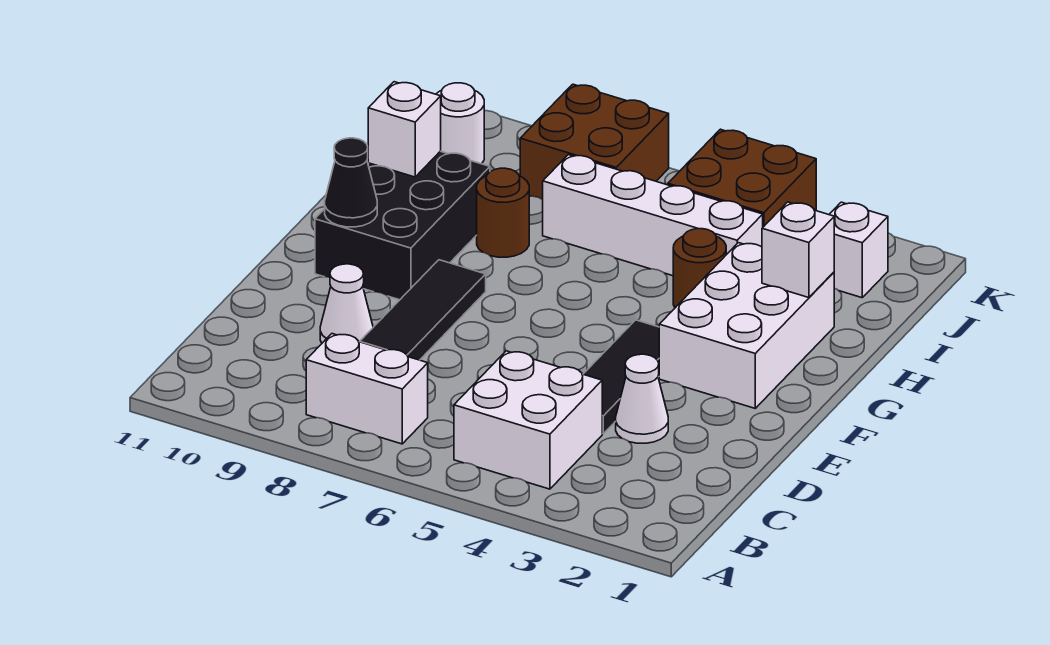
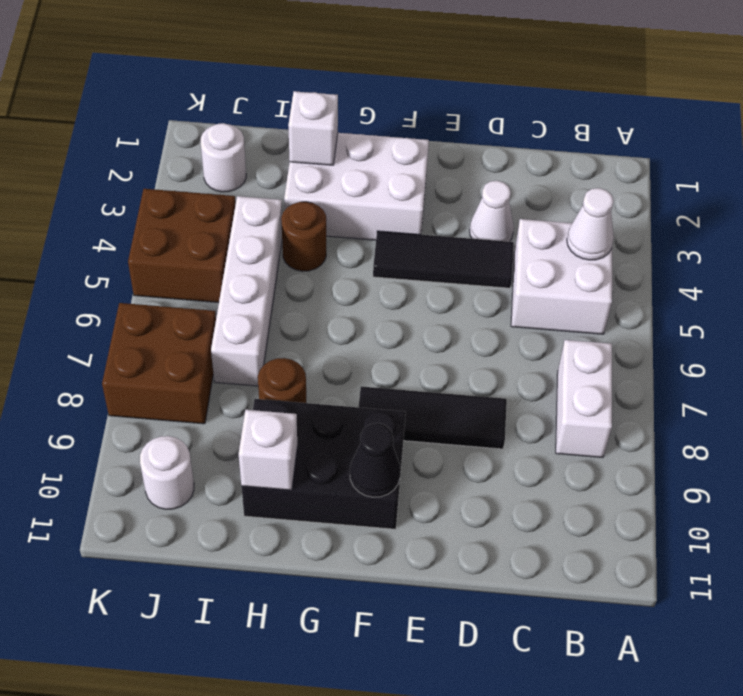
white 1x1 cone [320,264,373,343] -> white 1x1 cone moved to [567,188,614,260]
white 1x1 brick [829,202,888,298] -> white 1x1 round brick [201,123,246,192]

